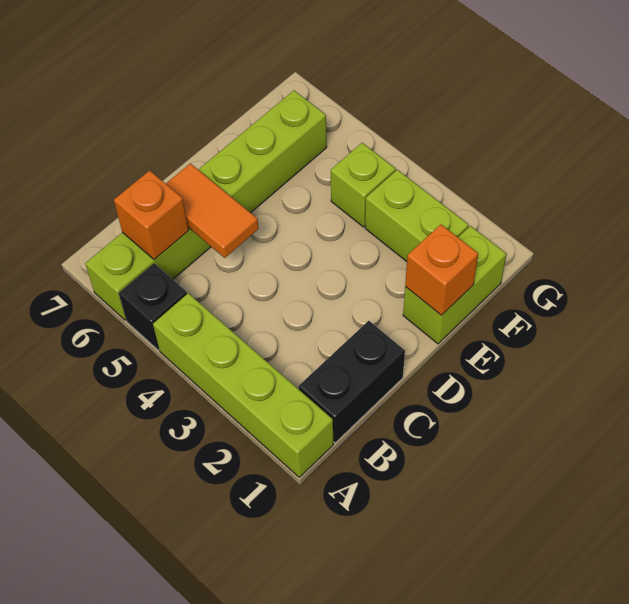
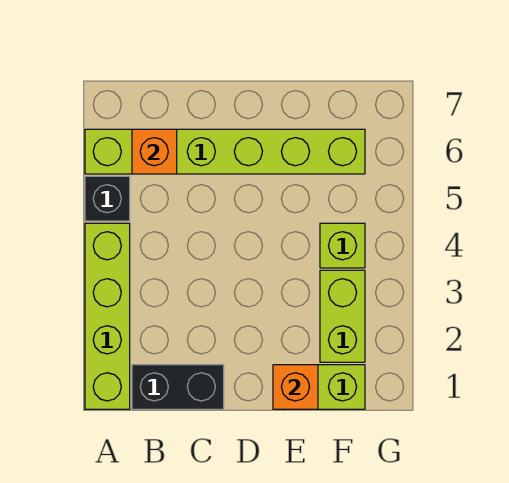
orange 1x2 tile [166,164,259,258] -> none

